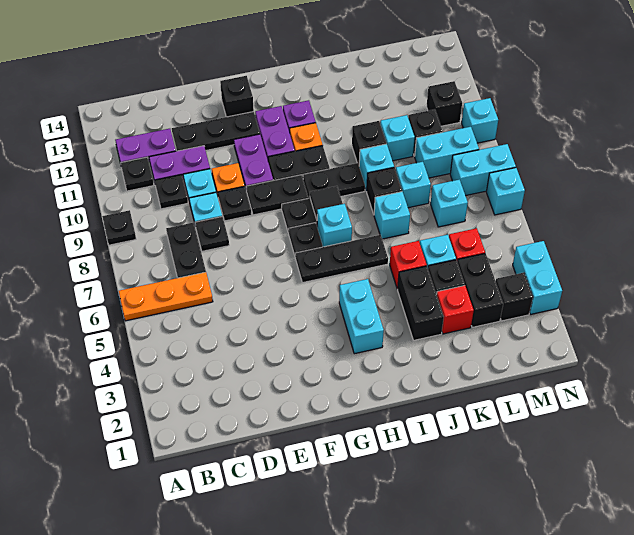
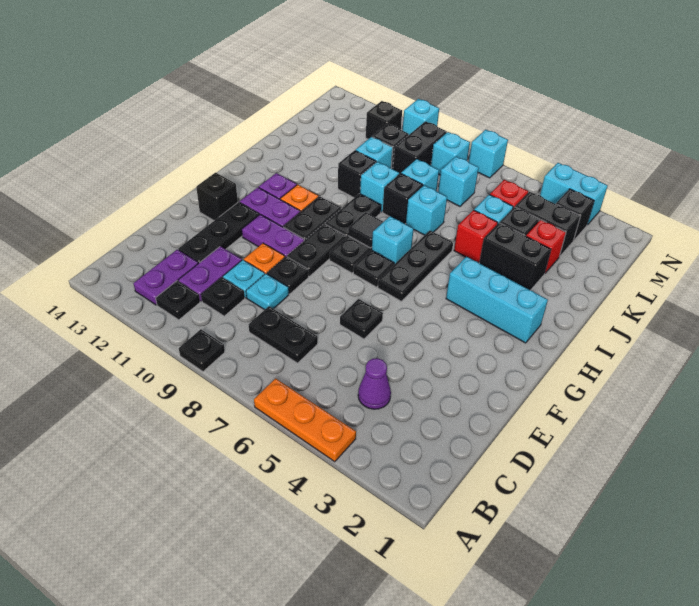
orange 1x3 plate [119,272,213,321] -> orange 1x3 plate turned to [254,378,356,462]
none -> purple 1x1 cone [358,358,391,409]
black 1x1 plate [195,216,229,251] -> black 1x1 plate moved to [340,299,383,339]
cyan 1x2 brick [339,279,384,354] -> cyan 1x3 brick [446,257,548,343]
cyan 1x2 brick [415,127,479,178] -> black 1x2 brick [393,121,447,174]
cyan 1x2 brick [450,144,516,196] -> cyan 1x1 brick [431,132,470,175]

